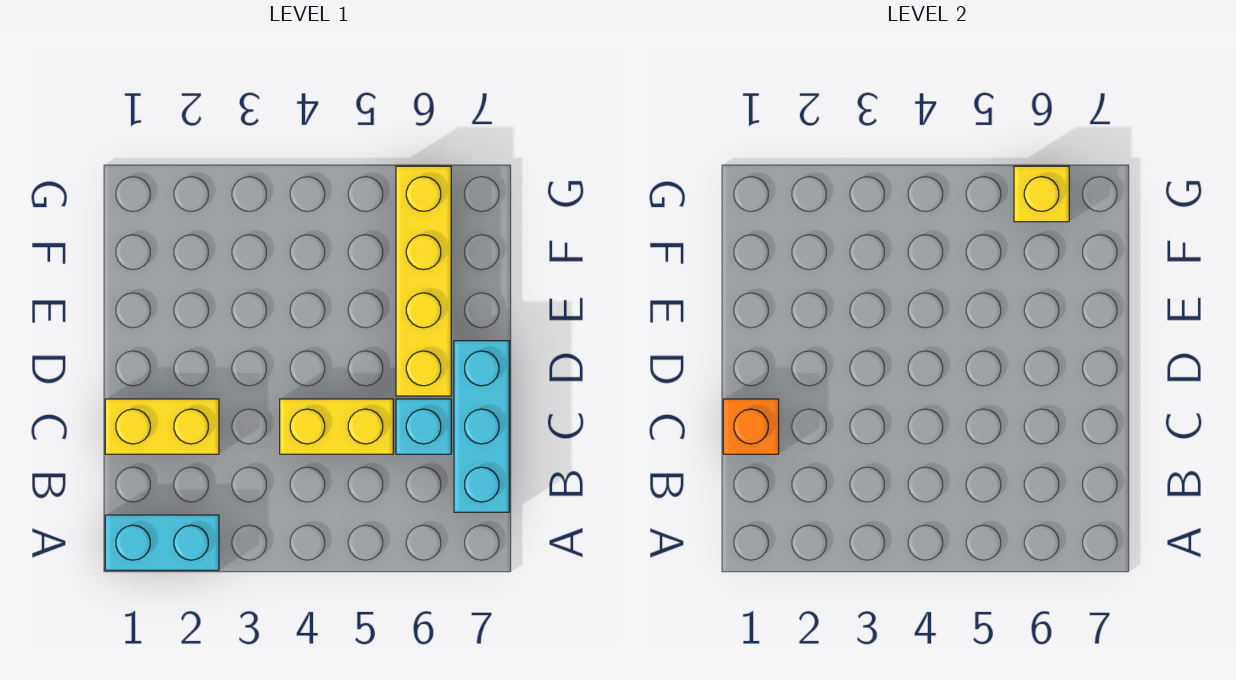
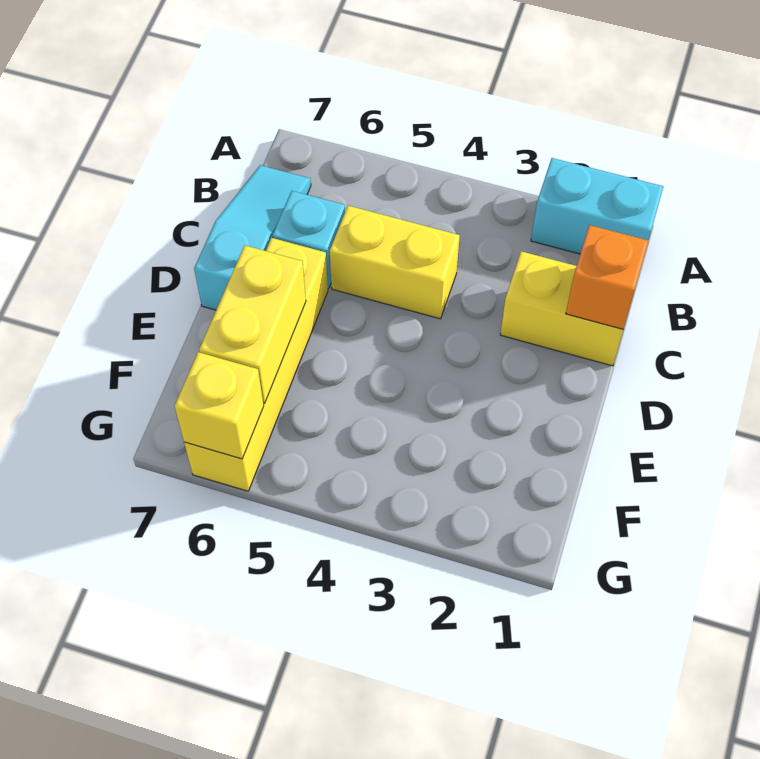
cyan 1x3 brick [454,341,509,512] -> cyan 1x3 slope [194,165,311,310]
none -> yellow 1x2 brick [199,246,306,403]

